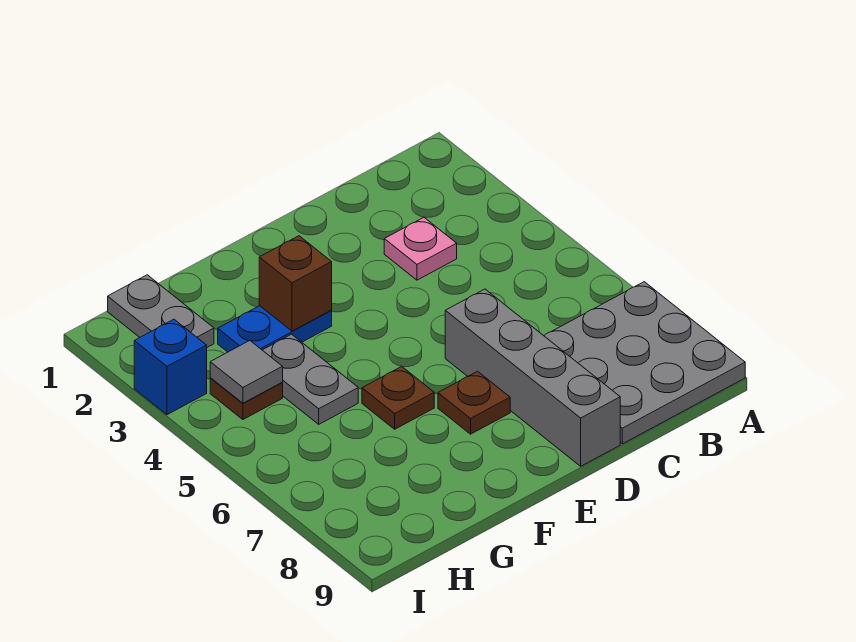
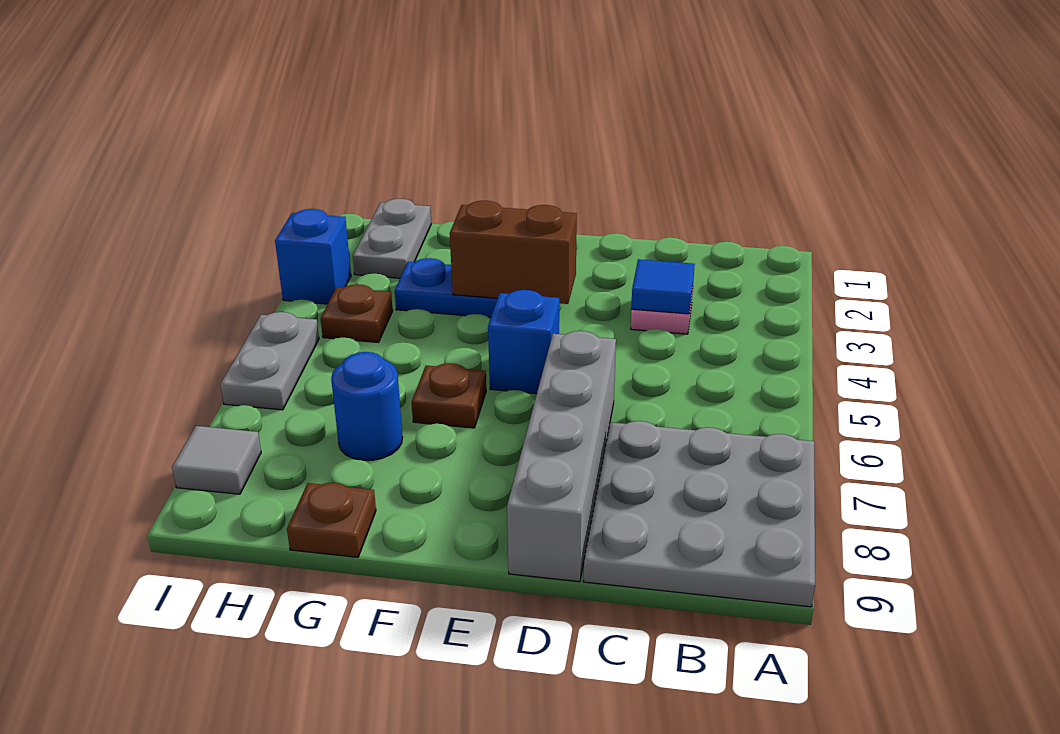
none -> blue 1x1 tile [631,259,695,314]
none -> blue 1x1 brick [488,290,559,394]
brown 1x1 plate [438,371,510,434] -> brown 1x1 plate moved to [287,483,376,557]
brown 1x1 brick [259,236,332,331] -> brown 1x2 brick [450,201,577,304]
grey 1x2 plate [263,334,358,424] -> grey 1x2 plate moved to [220,312,319,410]
none -> blue 1x1 round brick [331,352,403,460]
grey 1x1 tile [210,341,283,403] -> grey 1x1 tile moved to [172,426,261,494]

